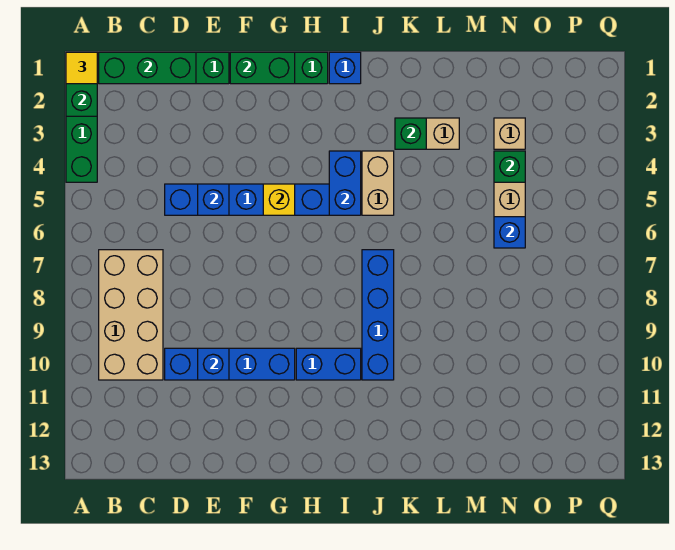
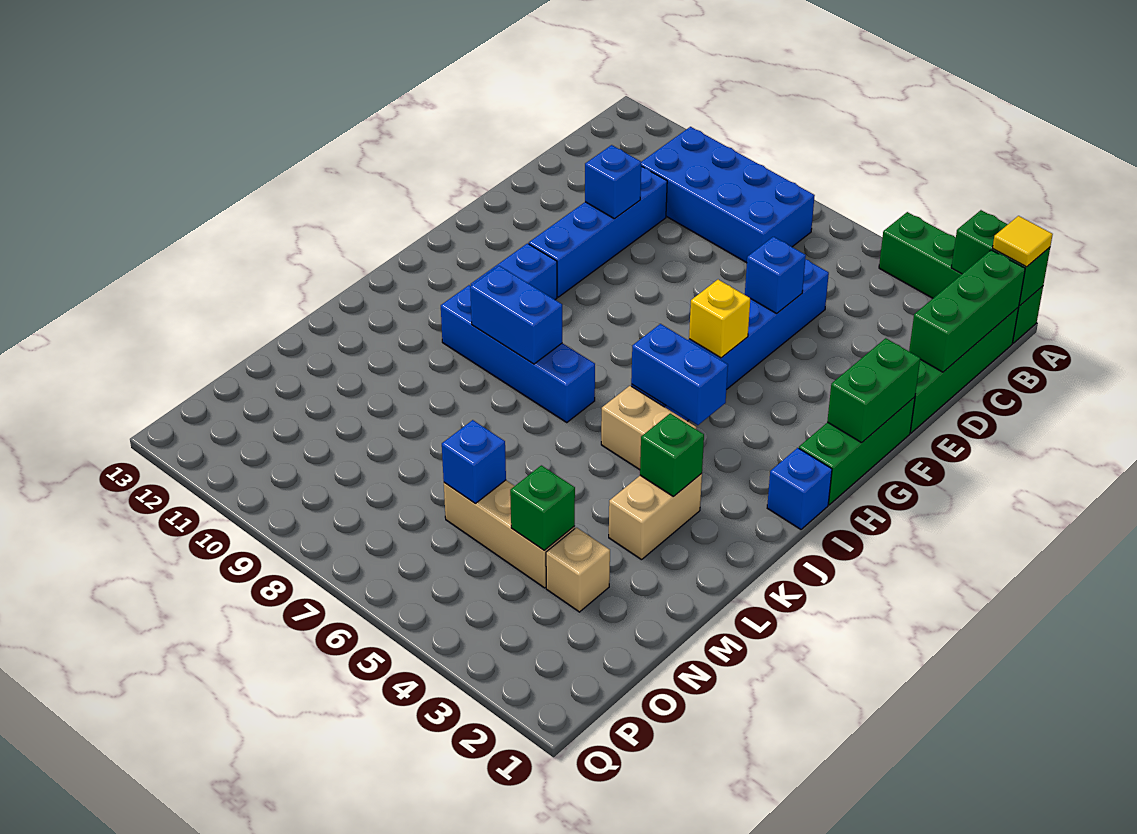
tan 2x4 brick [99,250,163,380] -> blue 2x4 brick [641,127,815,263]
none -> blue 1x2 brick [470,266,562,364]

